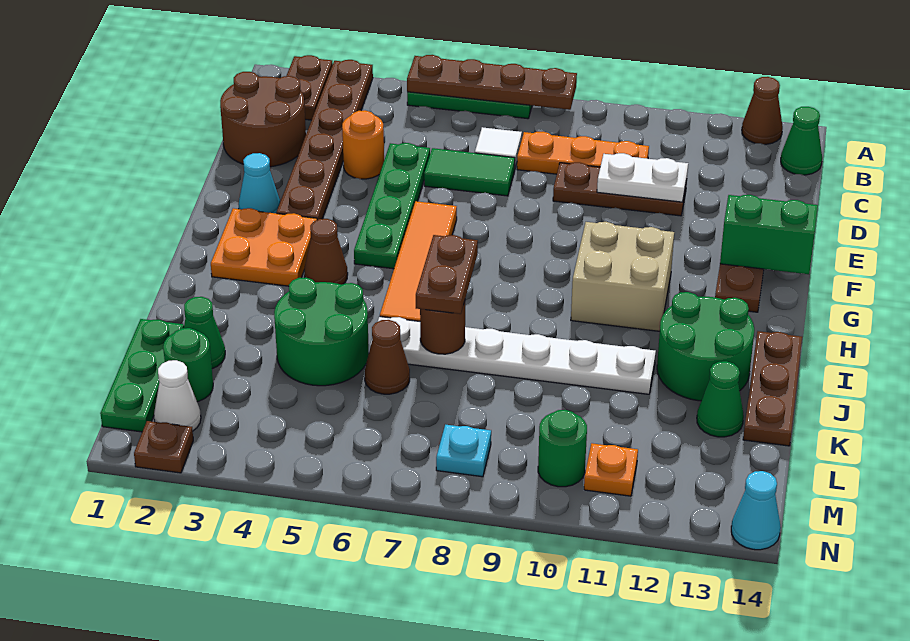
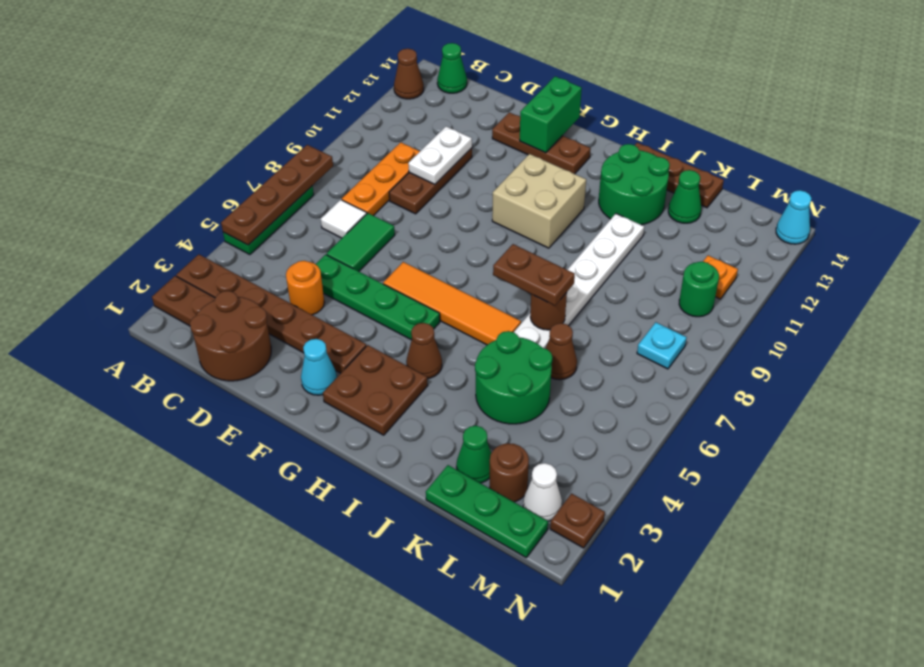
orange 2x2 plate [211,208,317,286] -> brown 2x2 plate [323,345,428,435]
green 1x1 round brick [163,328,213,402] -> brown 1x1 round brick [490,443,529,502]

